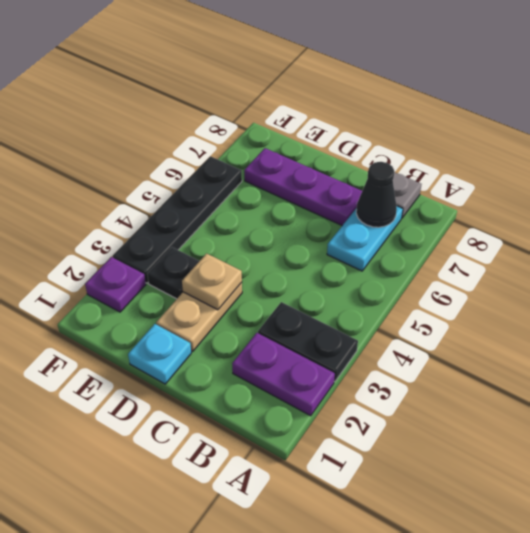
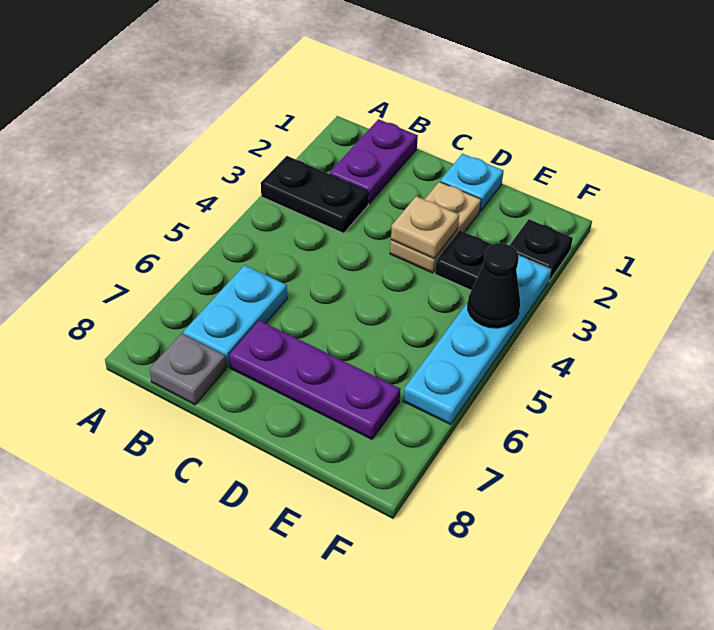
purple 1x2 plate [232,333,335,416] -> purple 1x2 plate turned to [330,119,418,204]
black 1x1 cone [356,162,397,227] -> black 1x1 cone moved to [468,243,520,328]
purple 1x1 plate [85,257,146,312] -> black 1x1 plate [510,219,573,281]
black 1x4 plate [113,156,242,283] -> cyan 1x4 plate [403,256,551,424]

